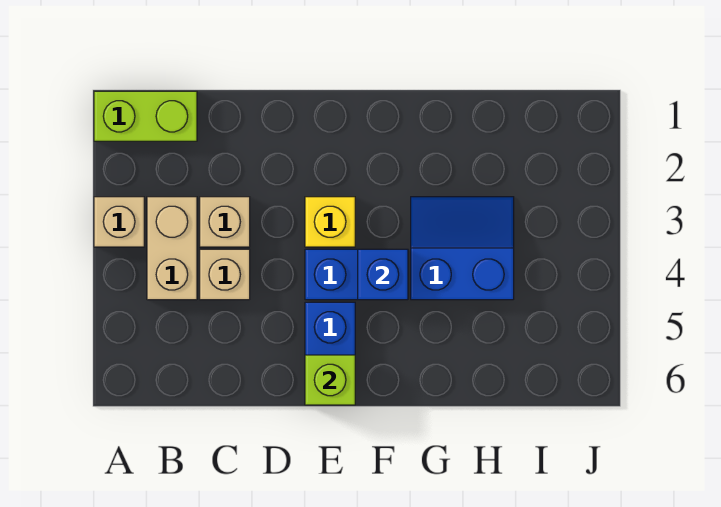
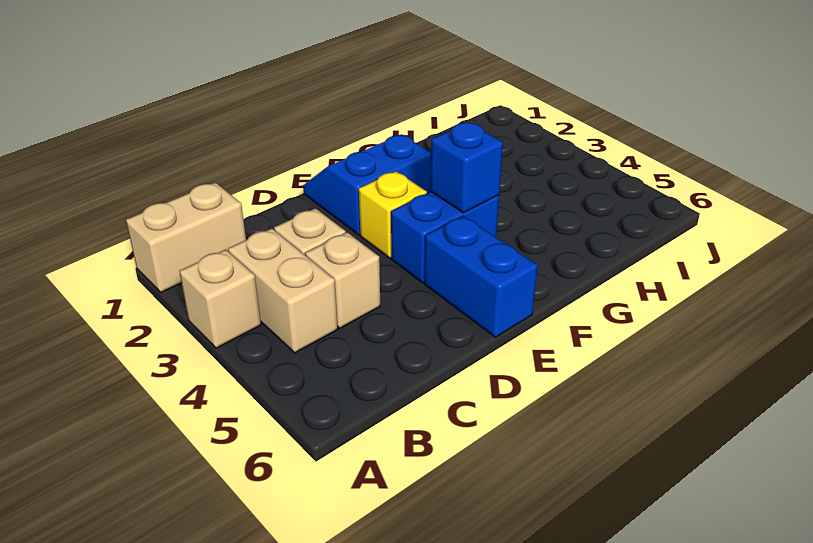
lime 1x2 brick [94,91,197,141] -> tan 1x2 brick [126,182,246,292]
lime 1x1 brick [305,355,355,405] -> none
blue 2x2 slope [411,197,514,300] -> blue 2x2 slope moved to [303,134,431,235]

